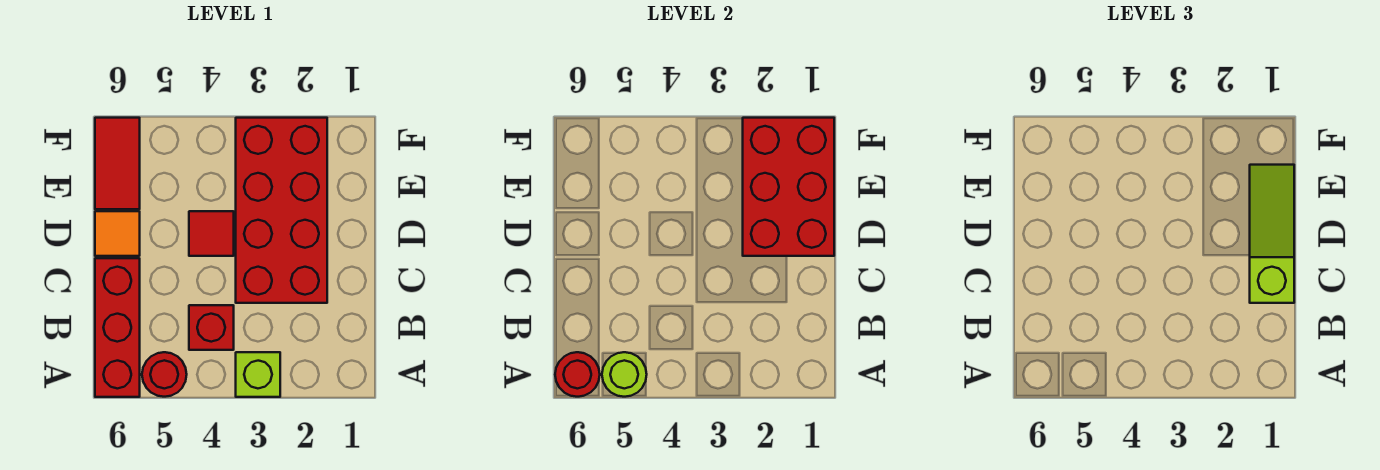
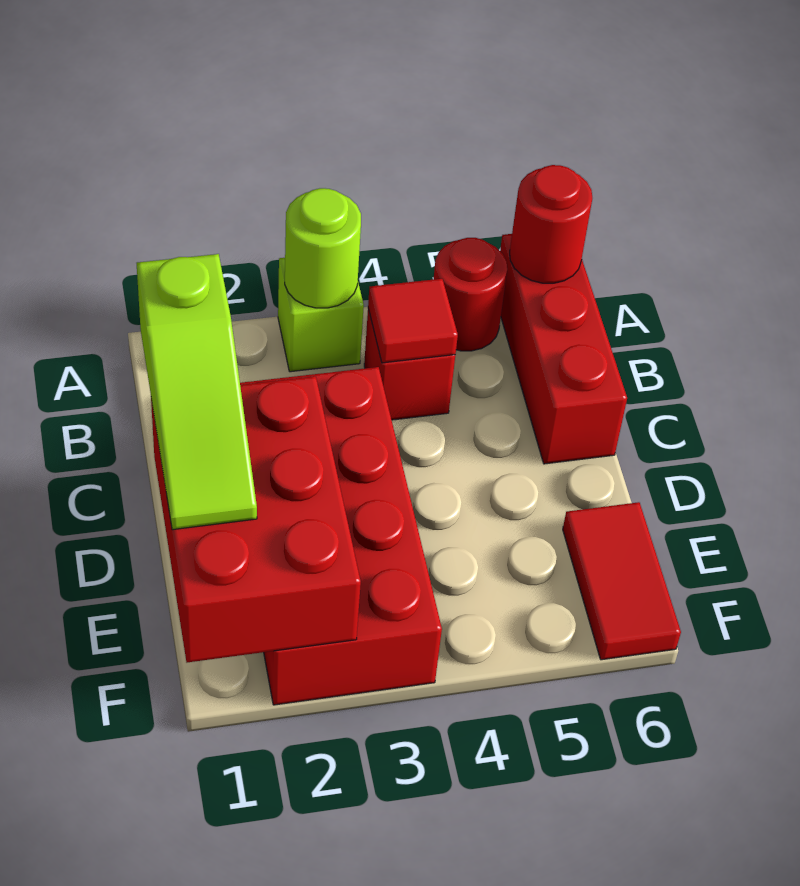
lime 1x1 round brick [602,352,647,397] -> lime 1x1 round brick moved to [285,188,361,308]
red 1x1 tile [189,211,234,256] -> red 1x1 tile moved to [368,279,458,363]
orange 1x1 tile [95,211,140,256] -> none

